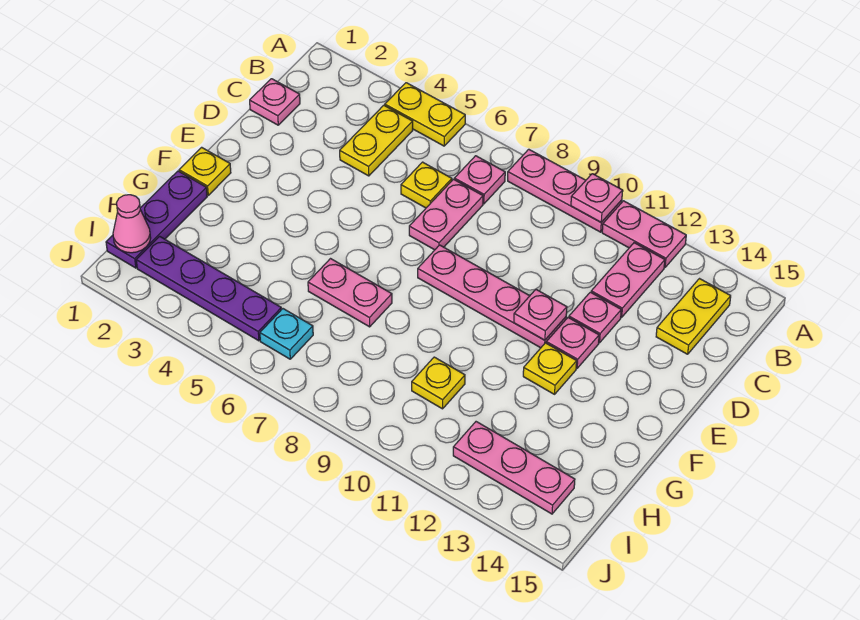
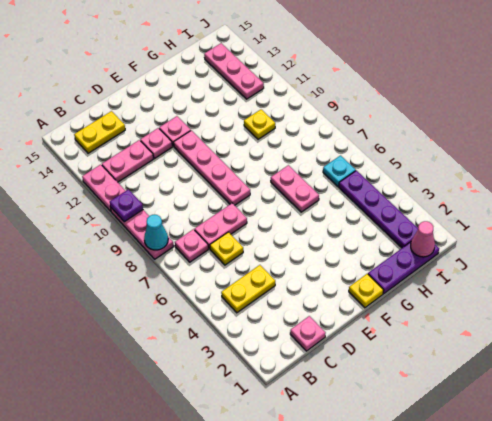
yellow 1x2 plate [385,83,465,146] -> none
none -> cyan 1x1 cone [144,215,168,250]
pink 1x1 plate [571,174,623,222] -> purple 1x1 plate [110,189,143,222]
pink 1x1 plate [514,290,567,340] -> none
yellow 1x1 plate [523,343,577,394] -> none

